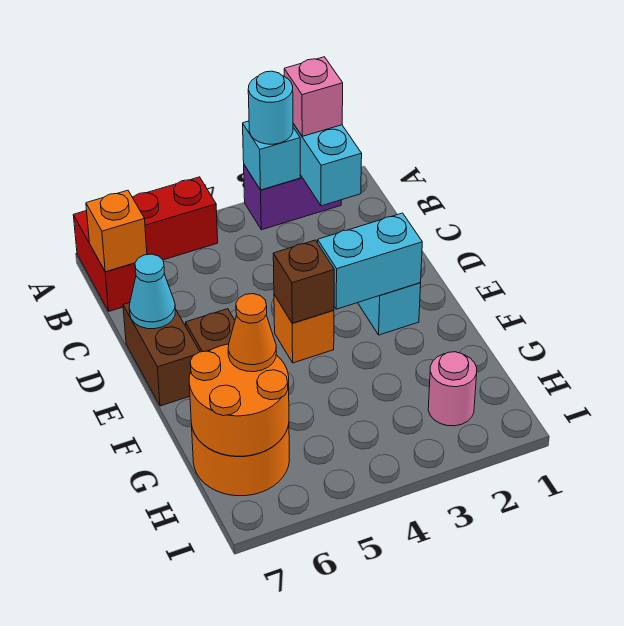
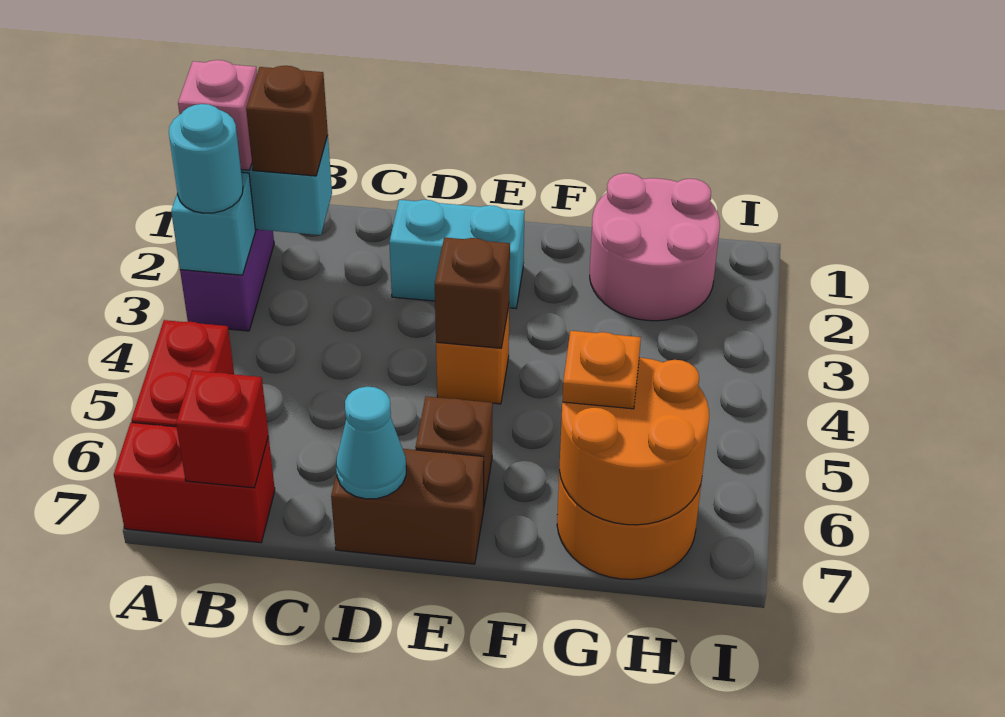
none -> brown 1x1 brick [246,66,328,176]
orange 1x1 brick [86,190,147,272] -> red 1x1 brick [176,370,268,488]
cyan 1x2 brick [318,213,422,309] -> none
orange 1x1 cone [228,294,276,372] -> orange 1x1 plate [562,331,641,409]
pink 1x1 round brick [428,352,477,426] -> pink 2x2 round brick [590,173,720,321]

